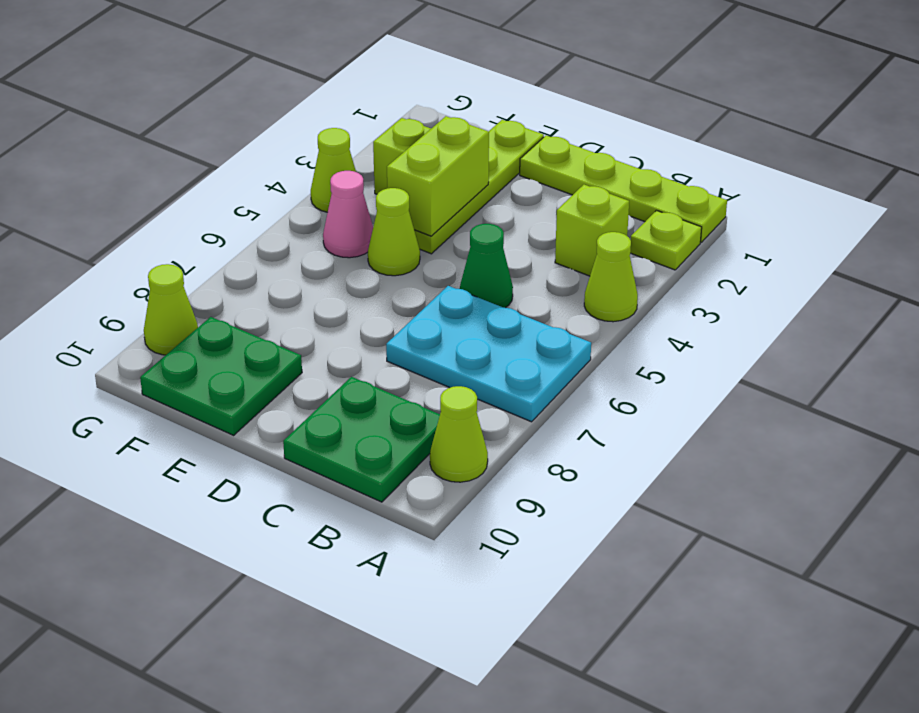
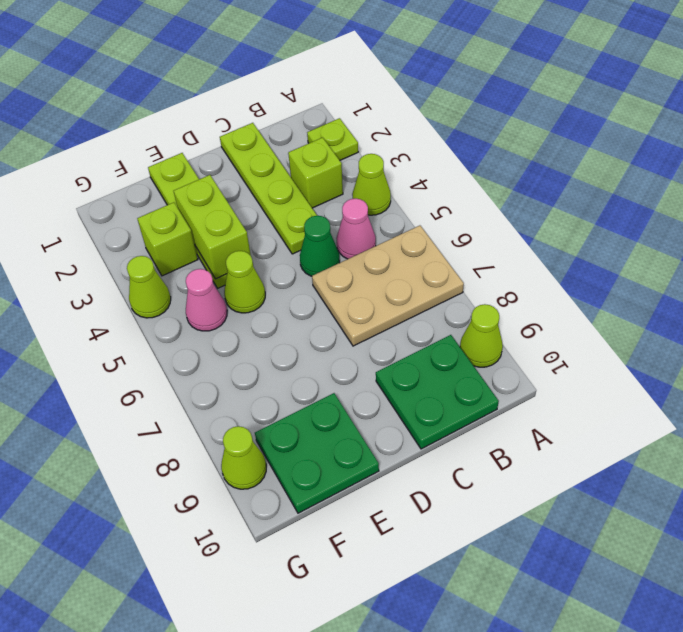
lime 1x4 plate [520,135,727,242] -> lime 1x4 plate turned to [220,123,317,254]
cyan 2x3 plate [386,286,591,422] -> tan 2x3 plate [312,226,464,346]
none -> pink 1x1 cone [336,199,376,259]

